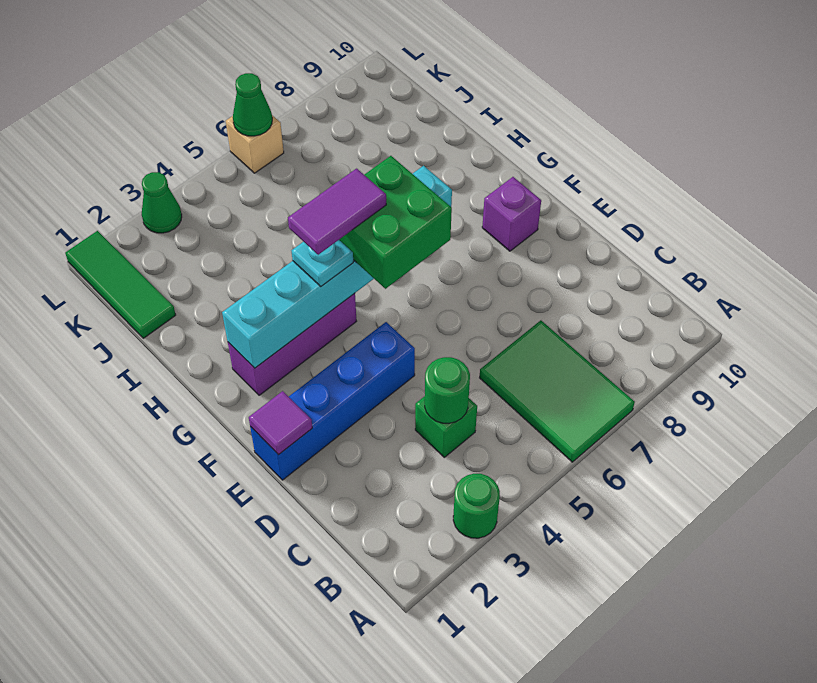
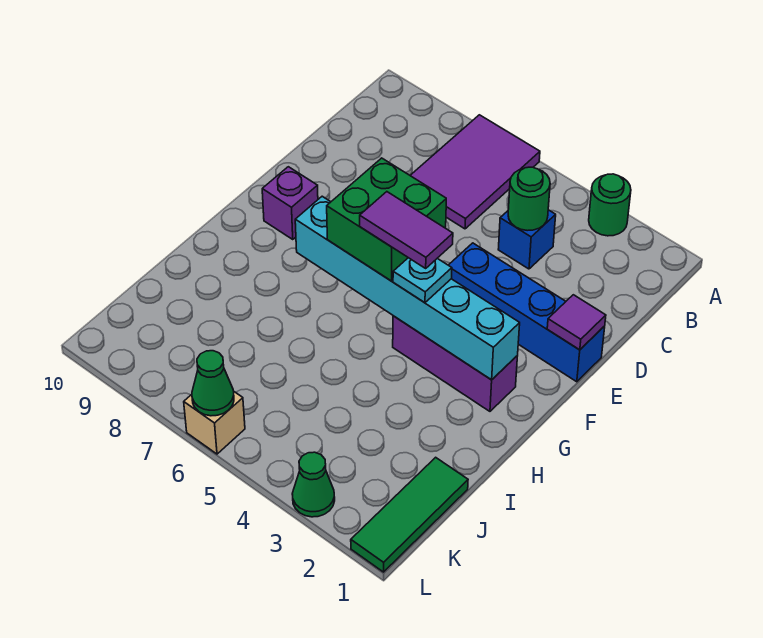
green 2x3 tile [480,320,635,462] -> purple 2x3 tile [410,115,540,229]
green 1x1 brick [415,396,477,457] -> blue 1x1 brick [498,210,556,269]

